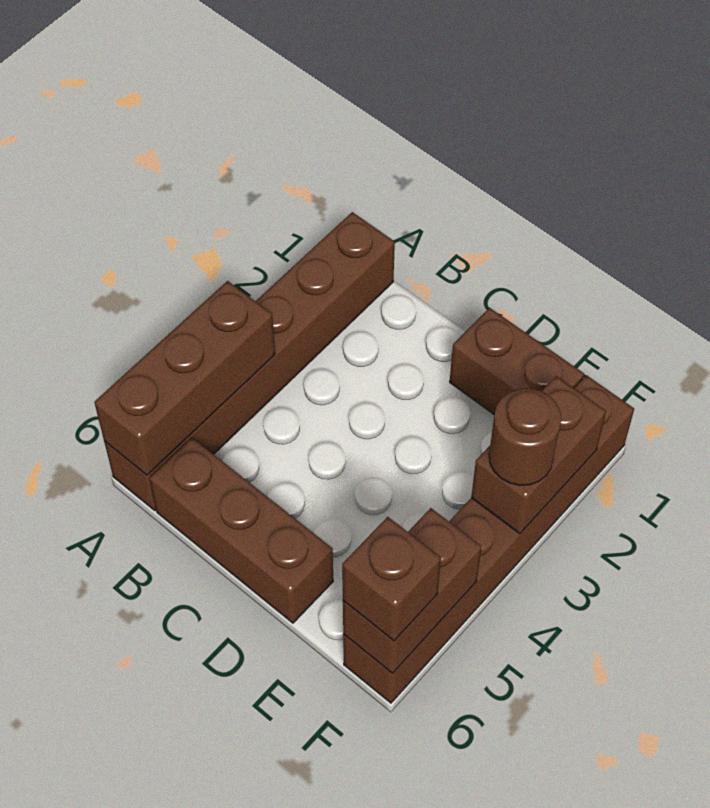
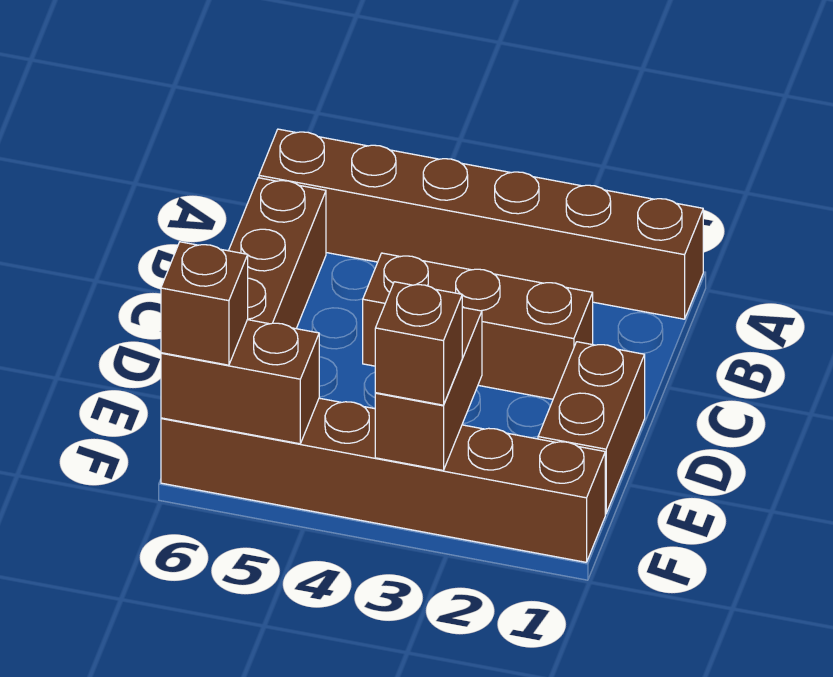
brown 1x3 brick [94,281,275,475] -> brown 1x3 brick moved to [363,253,593,399]
brown 1x2 brick [471,376,606,534] -> brown 1x2 brick turned to [375,307,482,470]
brown 1x1 round brick [489,388,561,485] -> brown 1x1 brick [375,282,462,405]

